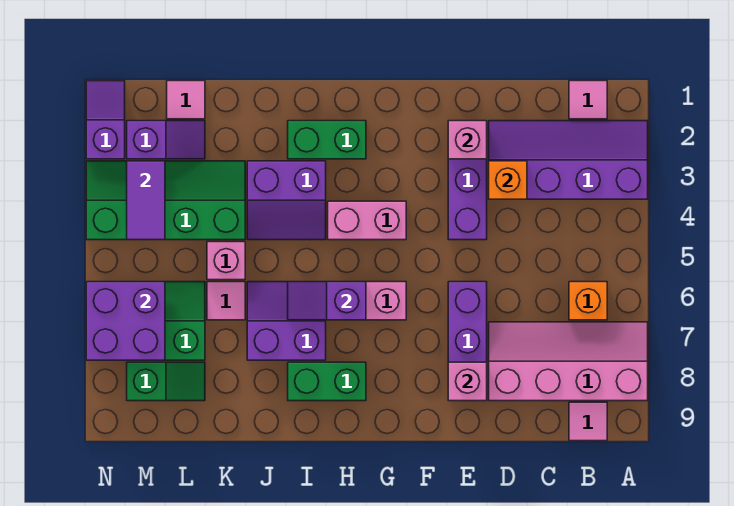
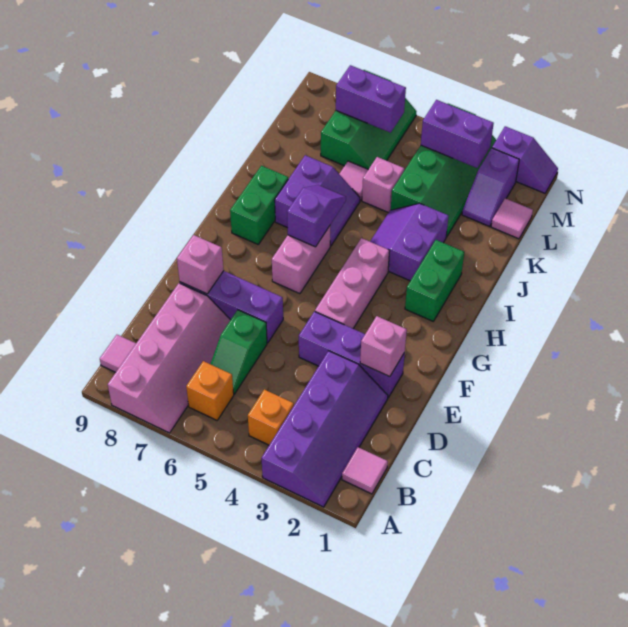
orange 1x1 brick [489,161,527,199] -> orange 1x1 brick moved to [248,389,294,445]
pink 1x2 brick [328,201,406,240] -> pink 1x3 brick [315,238,390,328]
green 1x2 slope [127,362,205,401] -> green 1x2 slope moved to [211,310,267,394]
purple 1x2 tile [127,161,165,240] -> purple 1x2 brick [421,100,494,168]
purple 2x2 brick [86,282,165,360] -> purple 1x2 brick [336,65,406,133]

